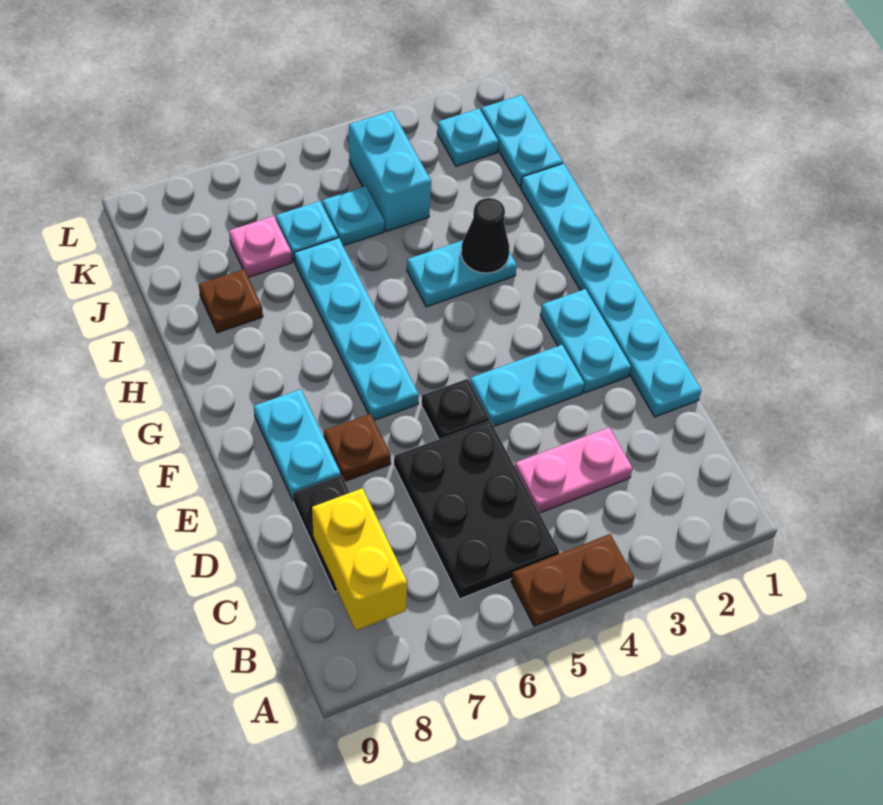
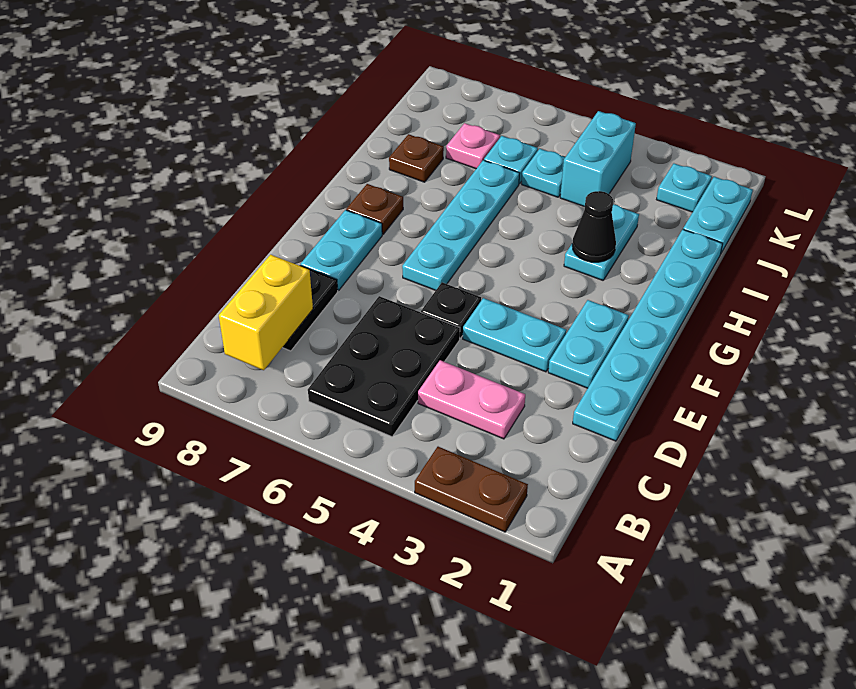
brown 1x2 plate [511,534,634,626] -> brown 1x2 plate moved to [415,447,528,532]
brown 1x1 plate [323,414,391,481] -> brown 1x1 plate moved to [346,184,403,234]
cyan 1x2 plate [407,240,517,307] -> cyan 1x2 plate turned to [564,204,639,280]

